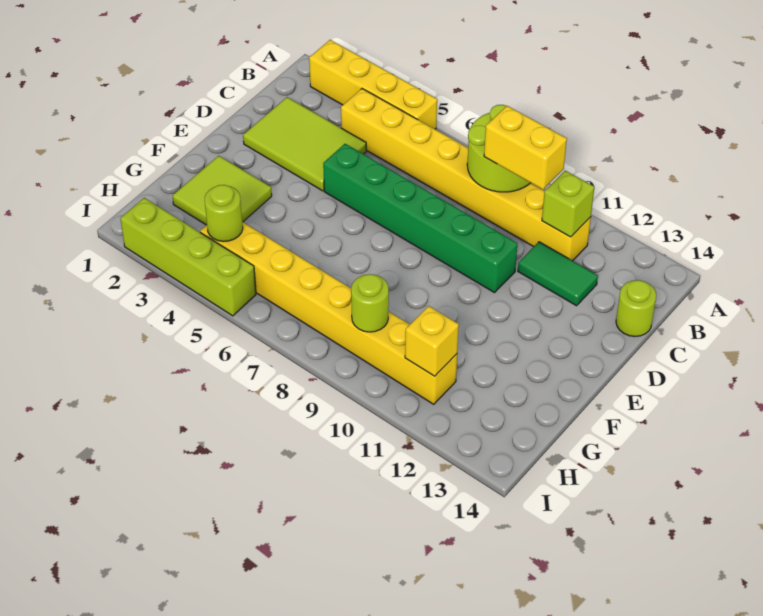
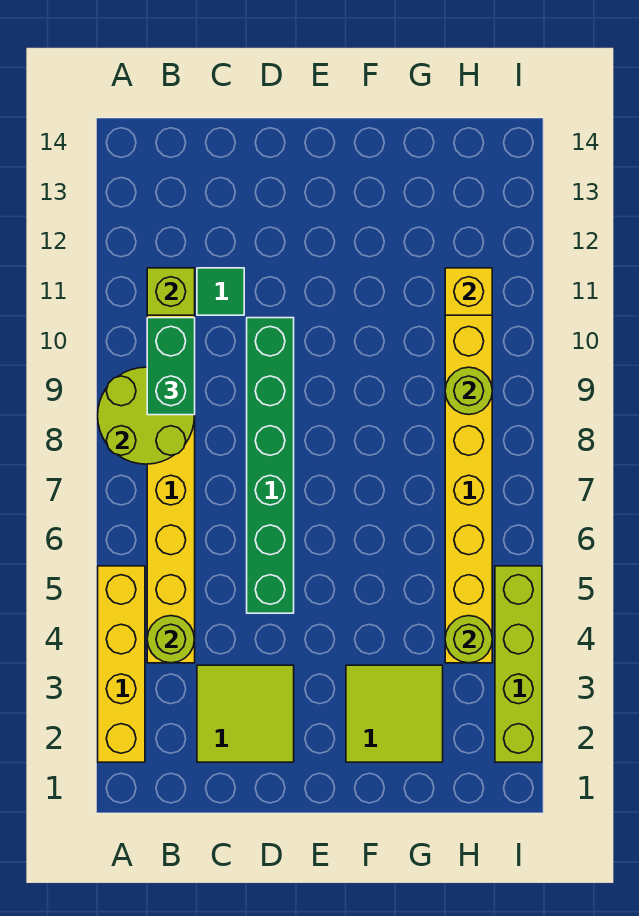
yellow 1x2 brick [484,106,567,190] -> green 1x2 brick [147,318,195,415]
lime 2x3 tile [243,97,366,191] -> lime 2x2 tile [197,665,294,762]
green 1x2 tile [518,242,598,306] -> green 1x1 tile [197,268,244,315]
lime 1x1 round brick [616,280,656,337] -> lime 1x1 round brick moved to [147,616,195,663]

